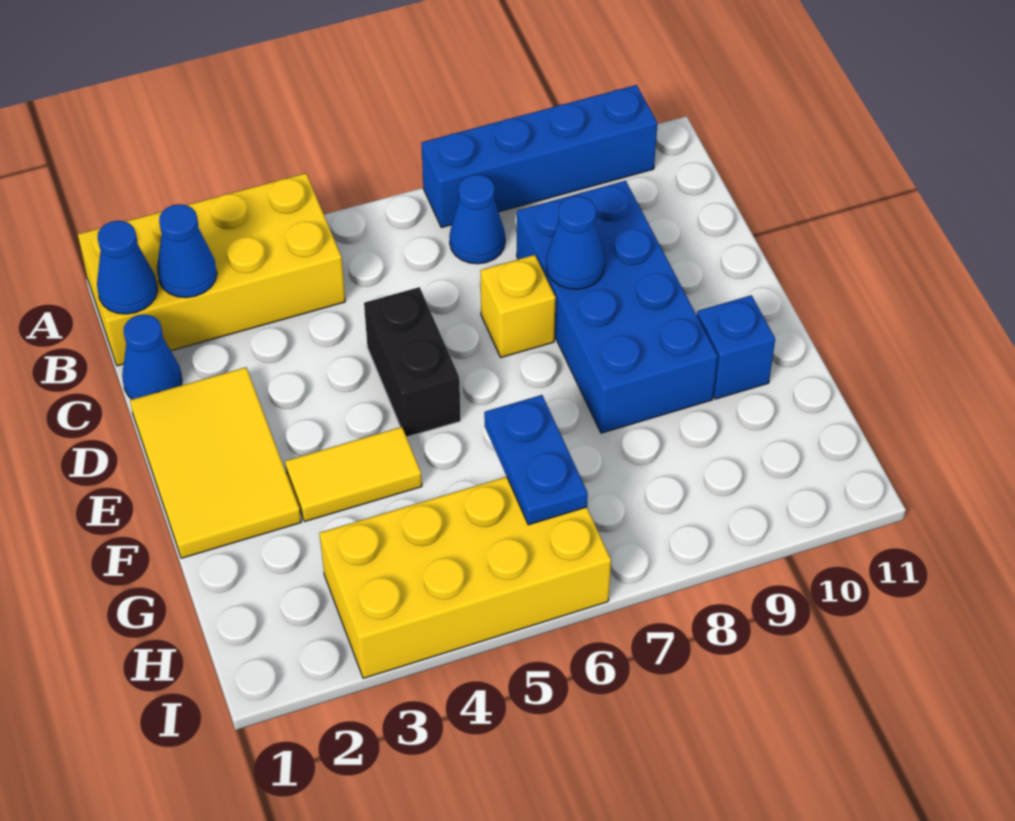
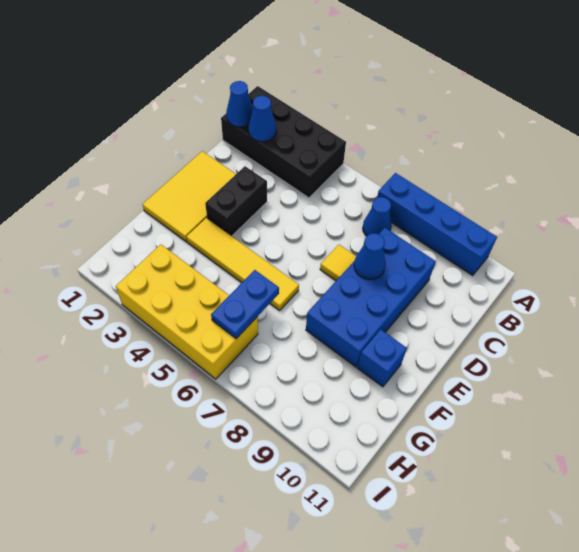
yellow 2x4 brick [78,173,345,366] -> black 2x4 brick [221,86,346,198]
blue 1x1 cone [122,314,182,399] -> none
black 1x2 brick [364,287,461,437] -> black 1x2 brick moved to [205,166,267,236]
yellow 1x1 brick [480,255,556,357] -> yellow 1x1 tile [320,245,356,281]
yellow 1x2 tile [285,427,422,522] -> yellow 1x4 tile [187,218,299,311]

